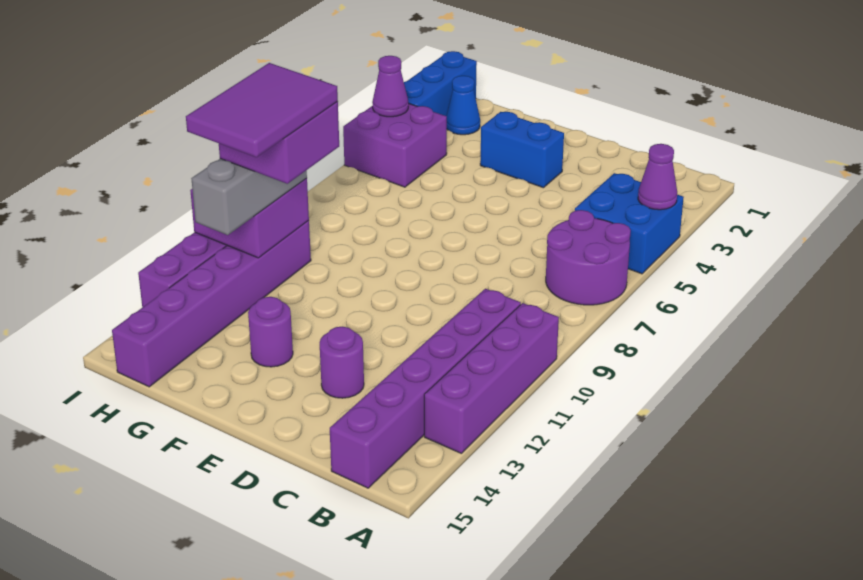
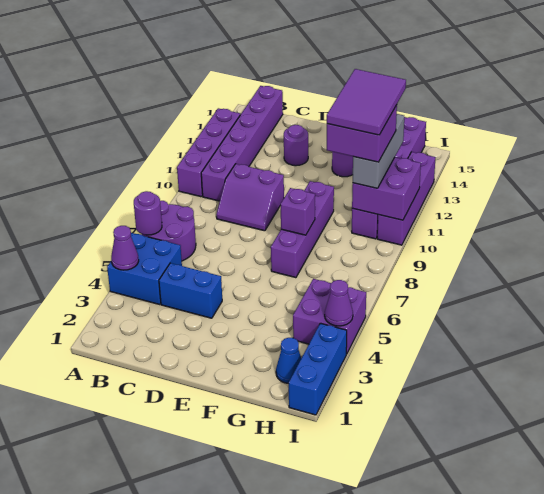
none -> purple 1x1 round brick [134,191,162,235]
none -> purple 2x2 slope [216,164,284,231]
blue 1x2 brick [480,112,564,188] -> blue 1x2 brick moved to [159,263,222,318]
none -> purple 1x4 brick [271,181,334,278]
none -> purple 1x1 brick [281,188,315,235]

